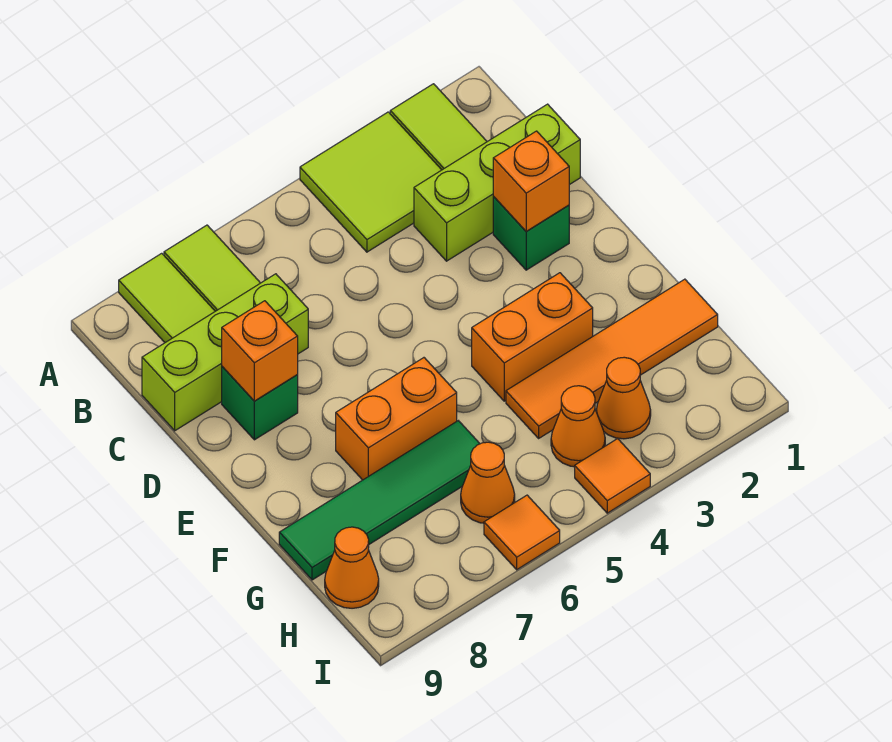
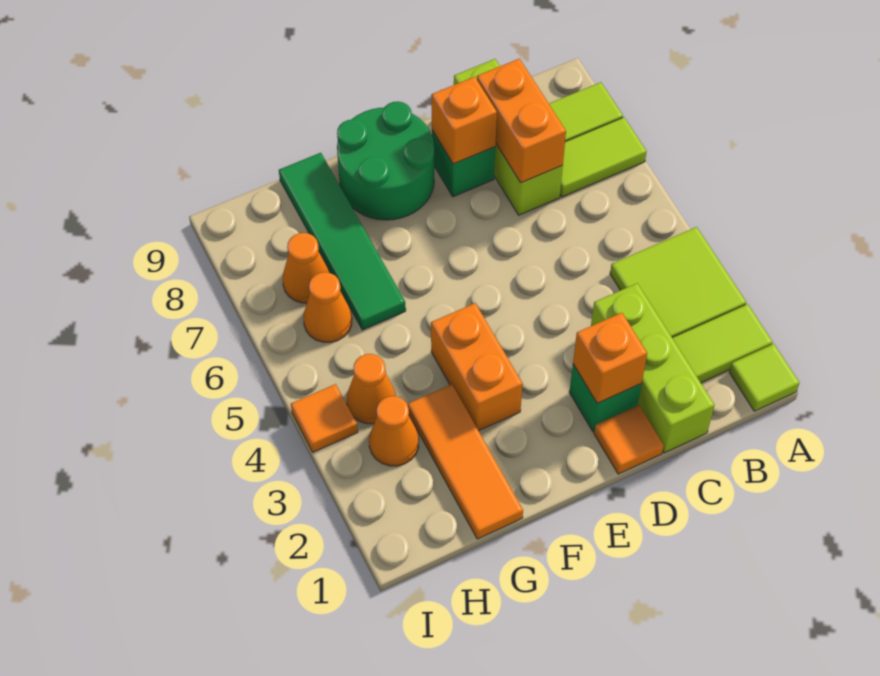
none -> lime 1x1 tile [729,344,799,411]
none -> green 2x2 round brick [337,102,434,220]
orange 1x2 brick [336,358,457,480] -> orange 1x2 brick moved to [477,59,566,183]
orange 1x4 tile [506,279,718,438] -> orange 1x3 tile [408,384,523,539]
orange 1x1 cone [325,527,379,608] -> orange 1x1 cone moved to [283,233,329,303]
orange 1x1 tile [484,495,560,570] -> orange 1x1 tile moved to [594,405,664,474]

